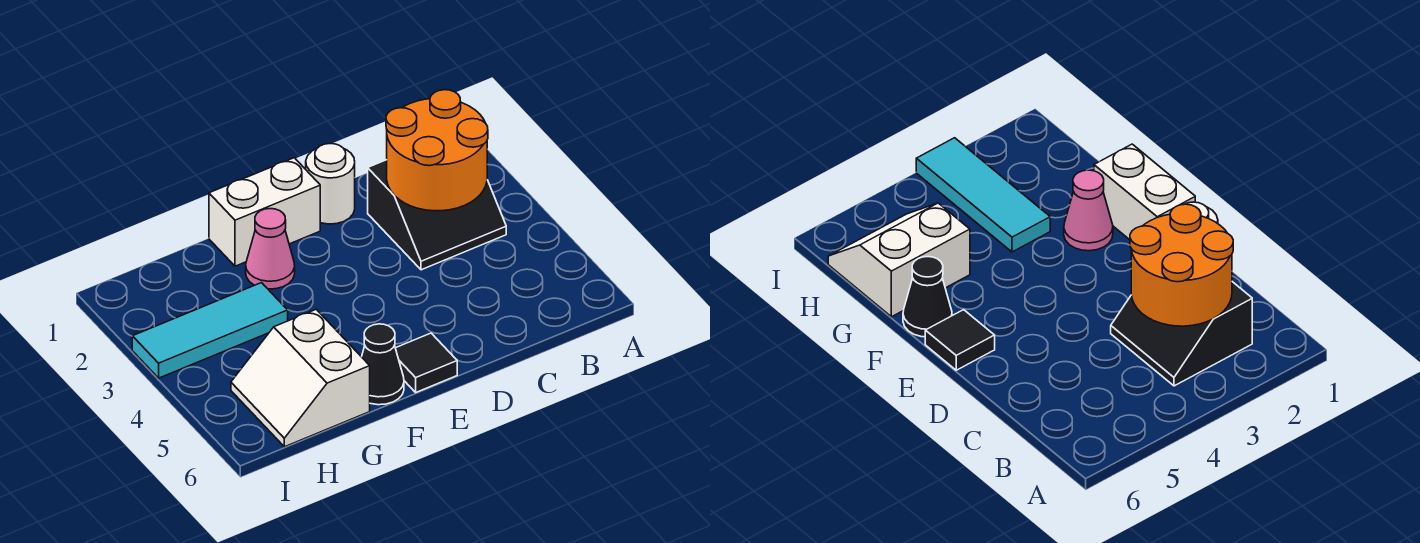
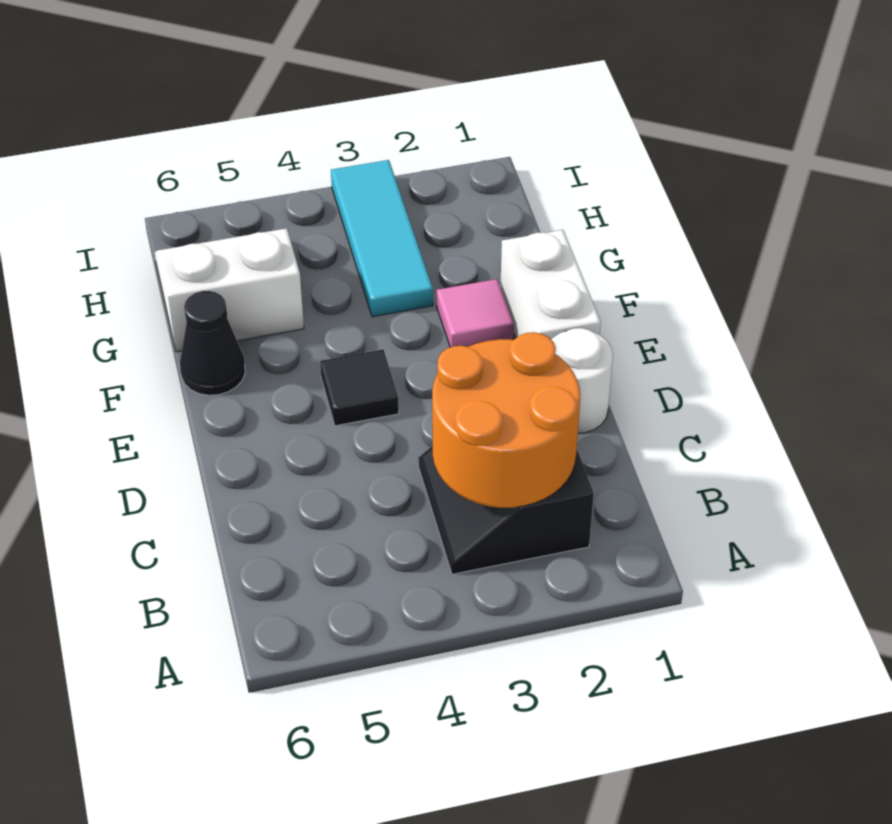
black 1x1 tile [396,333,457,392] -> black 1x1 tile moved to [320,349,399,426]
pink 1x1 cone [246,209,295,289] -> pink 1x1 tile [437,279,514,347]

